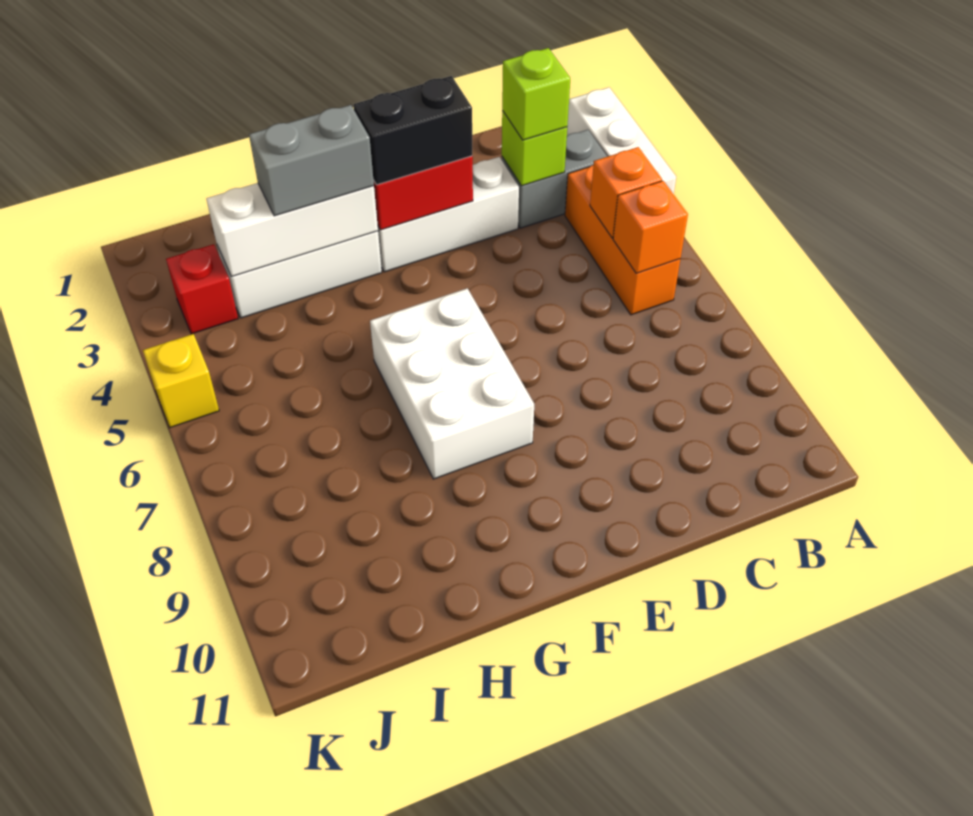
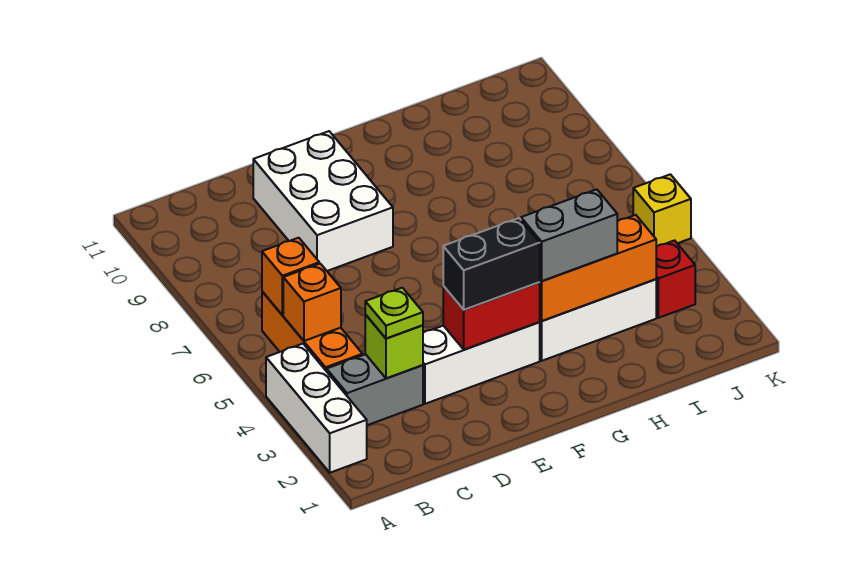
lime 1x1 brick [502,48,570,140] -> lime 1x1 plate [365,288,423,338]
white 2x3 brick [370,288,534,479] -> white 2x3 brick moved to [253,131,393,271]
white 1x3 brick [206,183,378,277] -> orange 1x3 brick [539,215,656,321]

